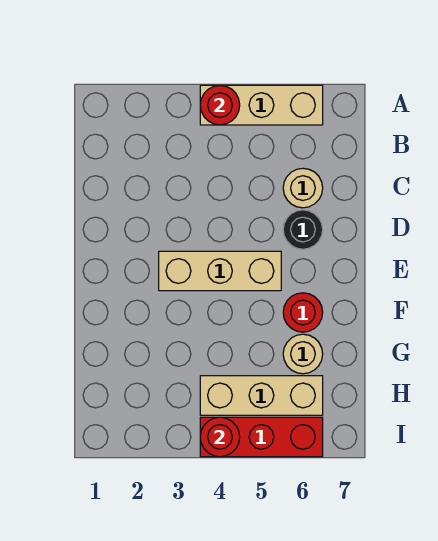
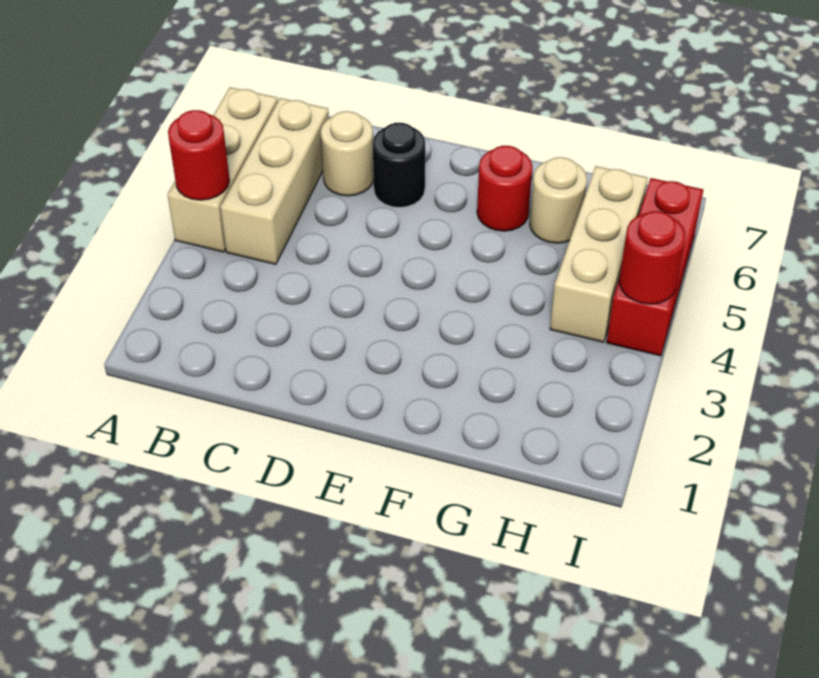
tan 1x3 brick [159,251,281,291] -> tan 1x3 brick moved to [220,98,329,264]

